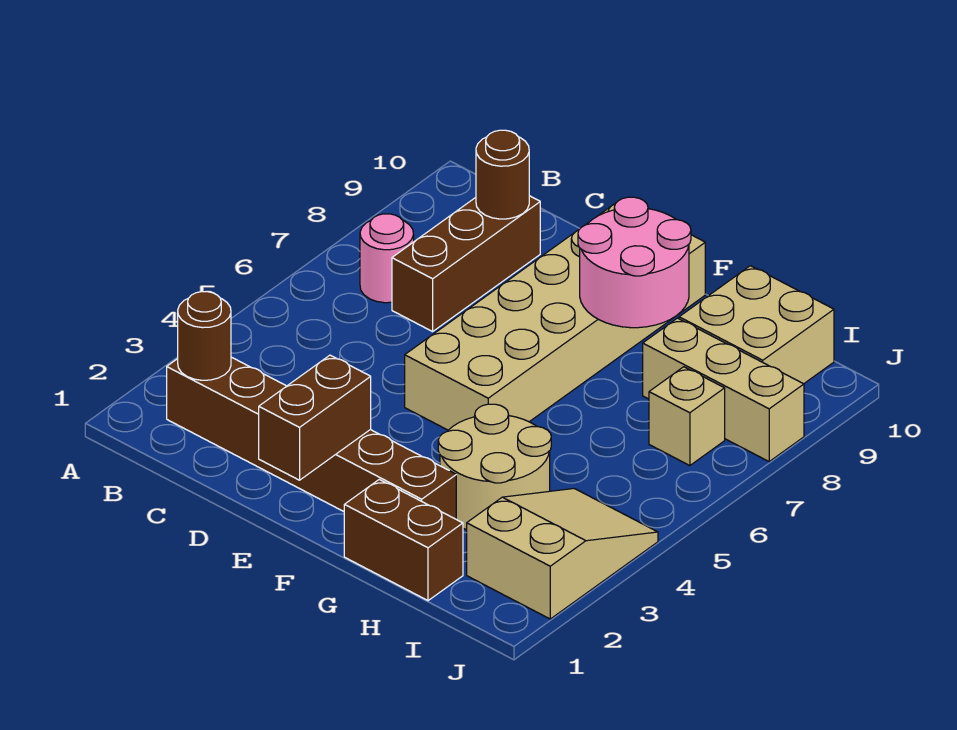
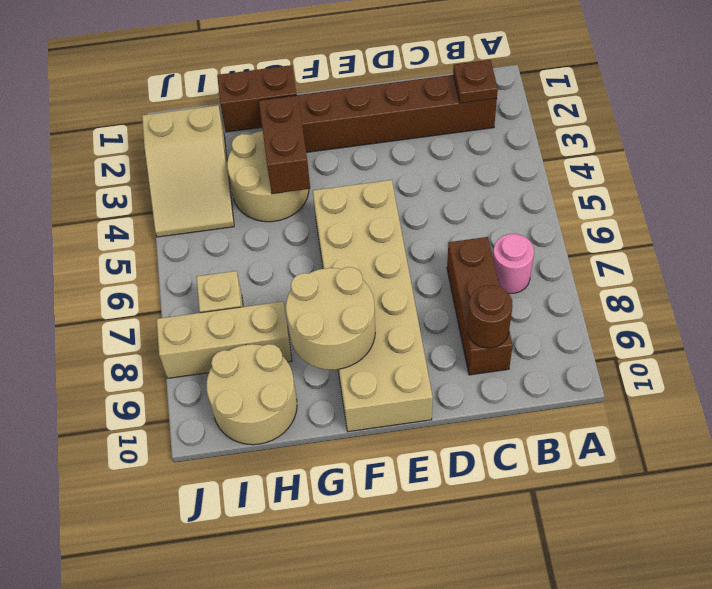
brown 1x1 round brick [178,292,231,380] -> brown 1x1 plate [453,60,498,103]
brown 1x2 brick [259,355,371,480] -> brown 1x2 brick moved to [259,96,310,194]
pink 2x2 round brick [578,197,691,328] -> tan 2x2 round brick [286,267,375,370]
tan 2x2 brick [679,266,834,384] -> tan 2x2 round brick [207,344,297,445]

